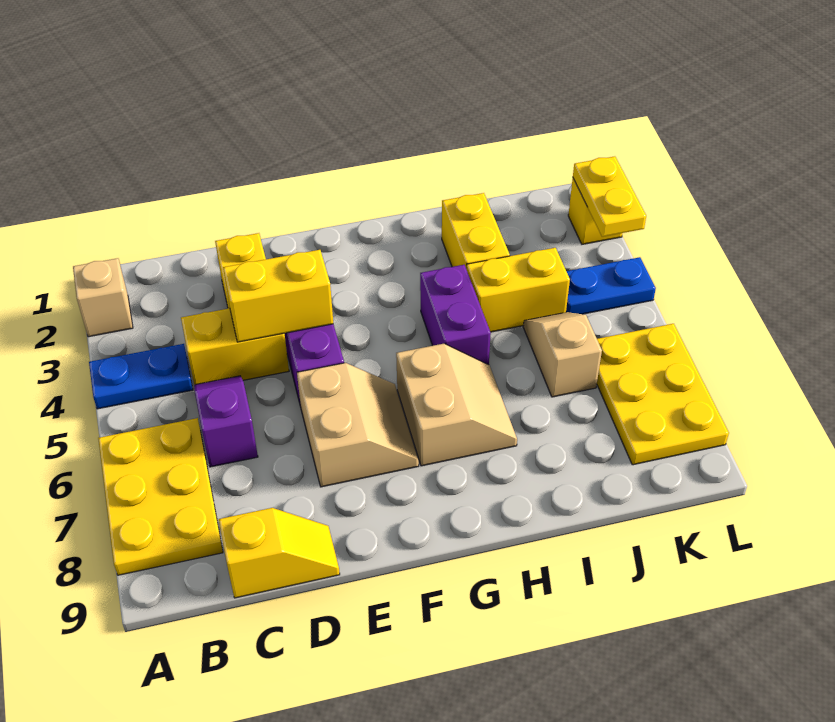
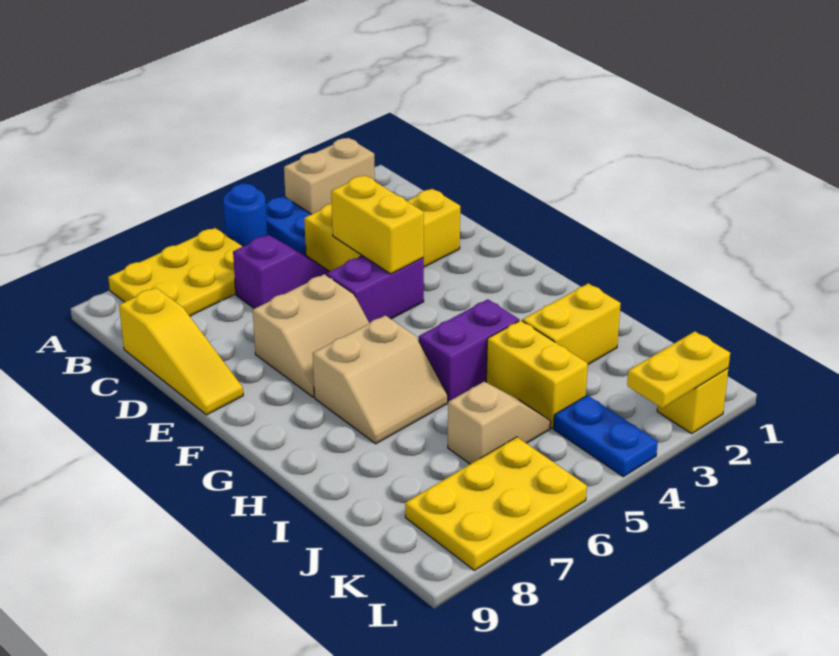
tan 1x1 brick [73,258,133,337] -> tan 1x2 brick [284,138,375,214]
none -> blue 1x1 round brick [223,184,267,247]
yellow 1x2 slope [219,508,340,598] -> yellow 1x3 slope [119,288,243,415]

